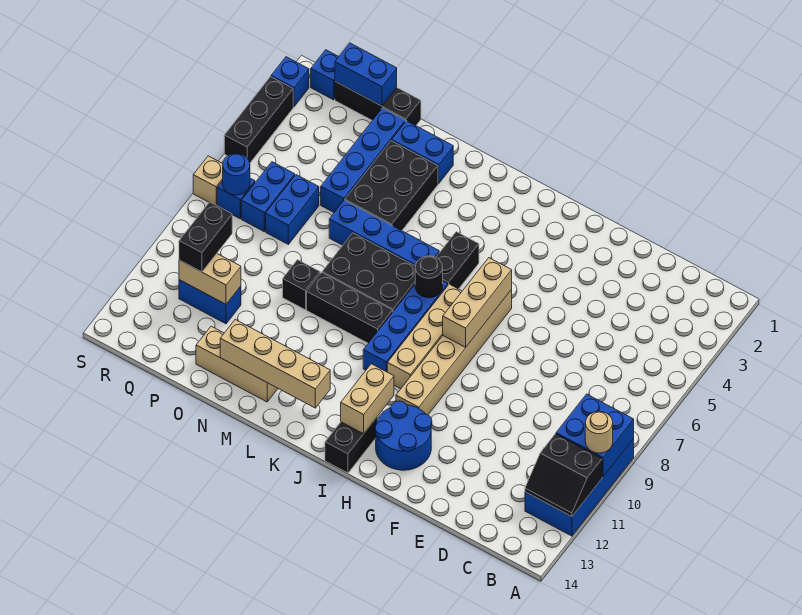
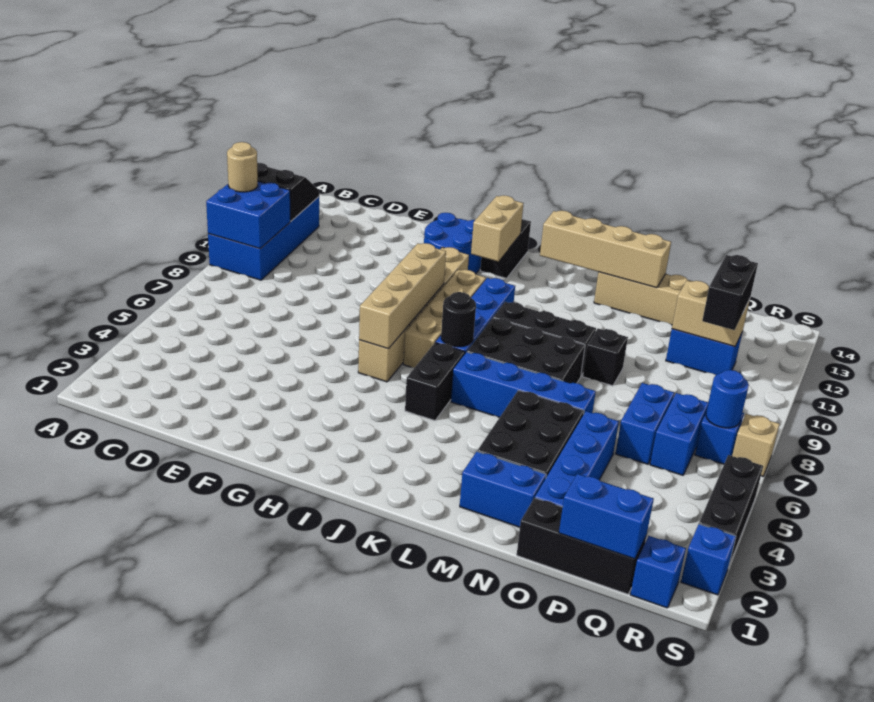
tan 1x3 brick [443,258,512,347] -> tan 1x4 brick [359,243,446,349]

